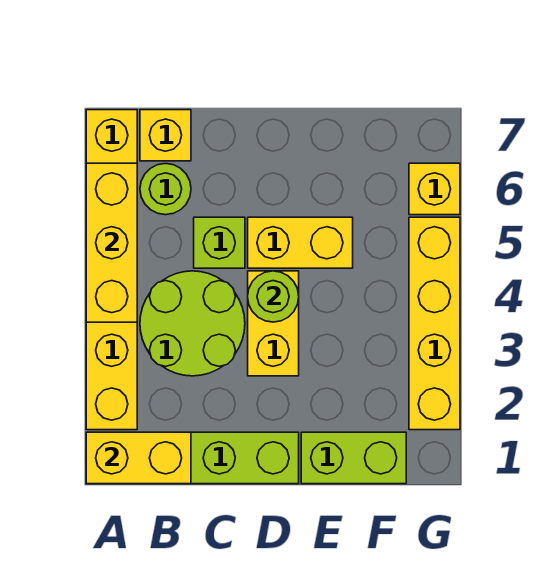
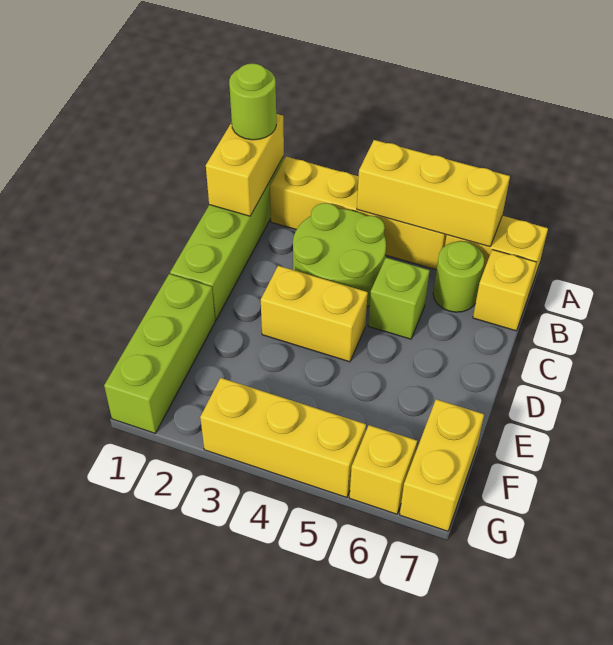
lime 1x1 round brick [248,271,299,322] -> lime 1x1 round brick moved to [229,63,276,140]
yellow 1x2 brick [248,217,353,268] -> yellow 1x2 brick moved to [400,399,484,531]
lime 1x2 brick [301,432,406,484] -> lime 1x3 brick [104,274,215,433]
yellow 1x4 brick [409,217,460,430] -> yellow 1x3 brick [200,378,366,497]

